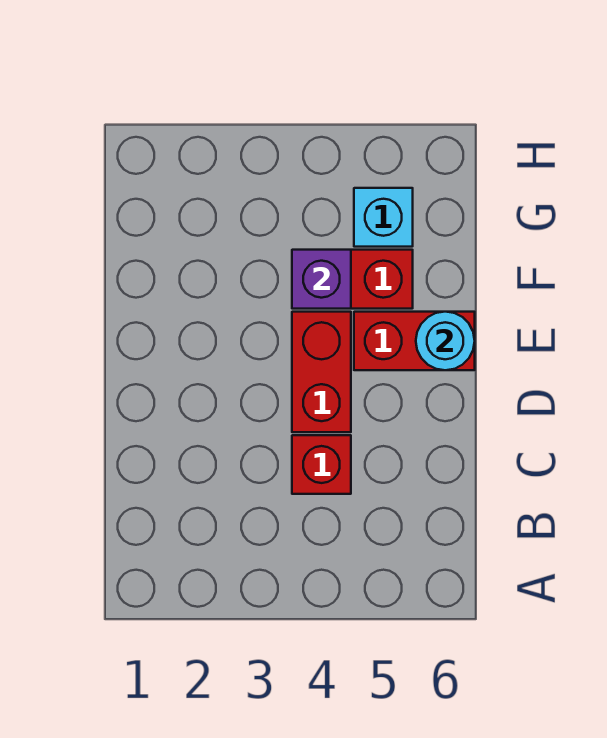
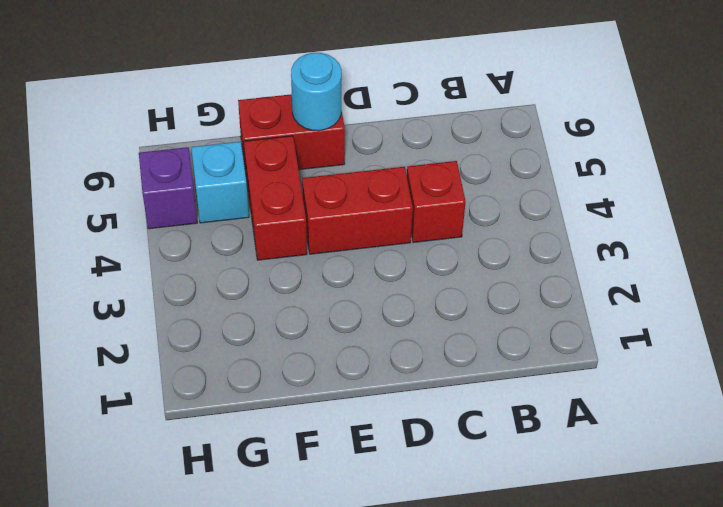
red 1x2 brick [354,312,475,370] -> red 1x2 brick turned to [238,94,345,172]
purple 1x1 brick [292,250,351,309] -> purple 1x1 brick moved to [139,147,197,229]

